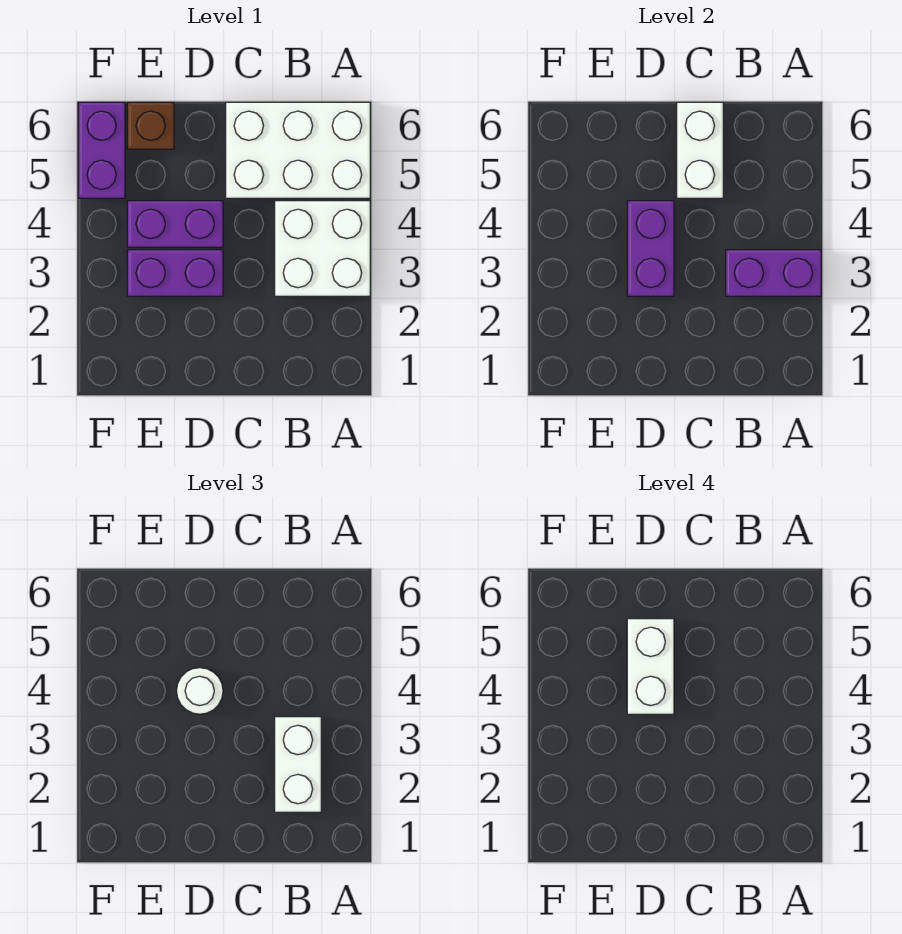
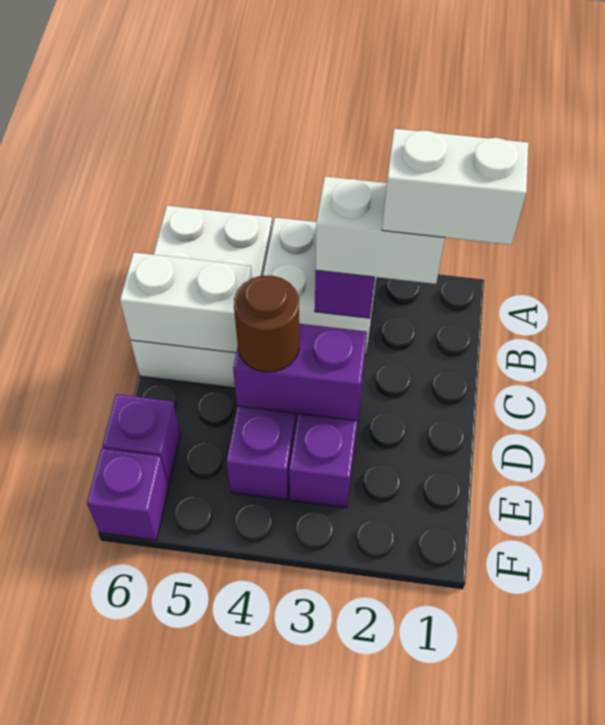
white 1x1 round brick [177,668,223,714] -> brown 1x1 round brick [234,275,299,372]
white 1x2 brick [627,619,674,714] -> white 1x2 brick moved to [382,129,528,245]
brown 1x1 brick [127,102,174,149] -> purple 1x1 brick [102,394,181,485]
purple 1x2 brick [78,102,125,198] -> purple 1x1 brick [87,449,169,540]

